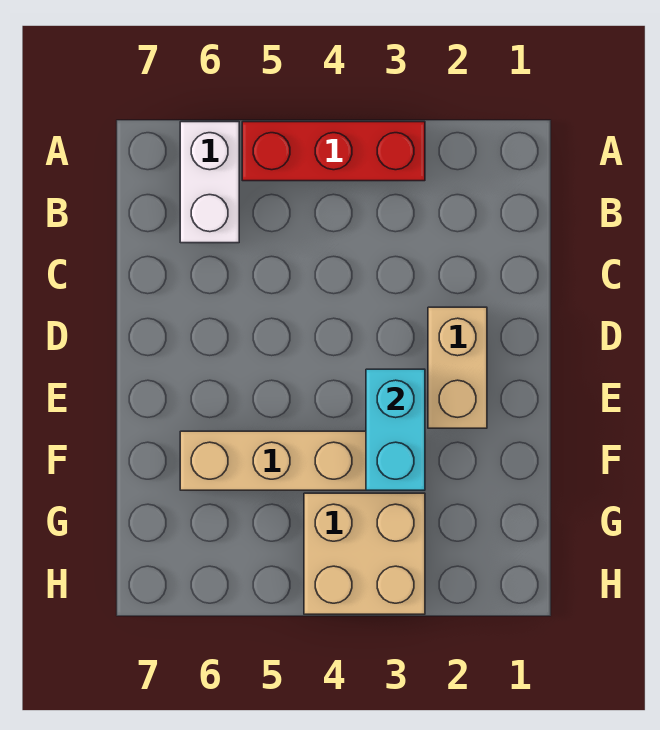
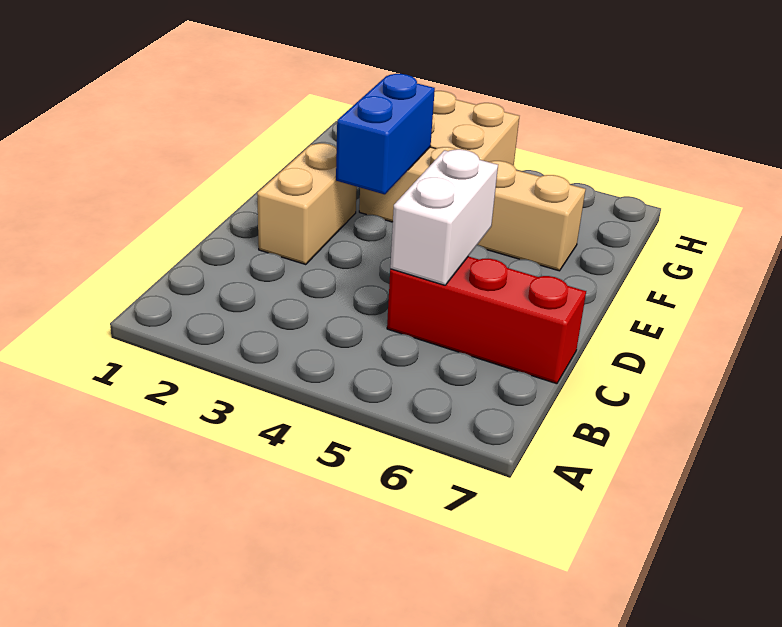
red 1x3 brick [242,122,425,181] -> red 1x3 brick moved to [387,256,586,384]
white 1x2 brick [180,122,239,243] -> white 1x2 brick moved to [390,149,498,285]
cyan 1x2 brick [366,369,425,490] -> blue 1x2 brick [336,74,435,194]

